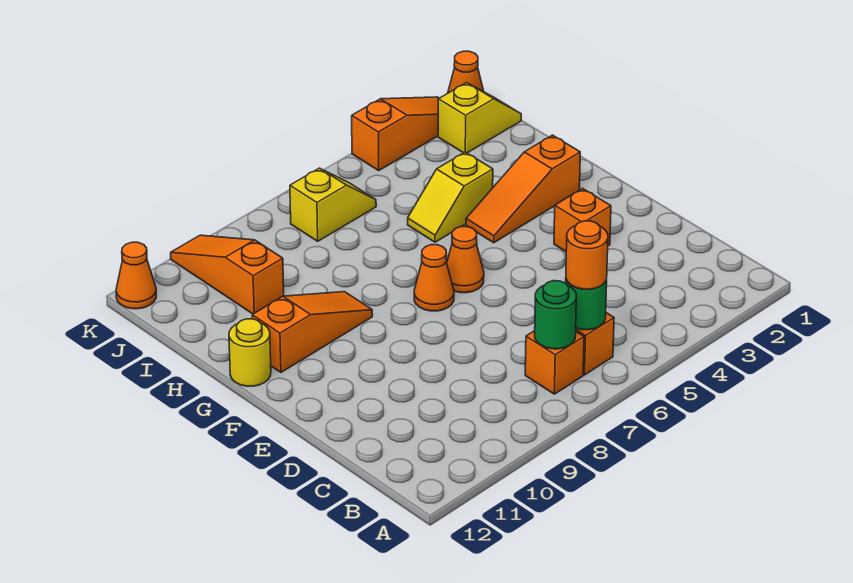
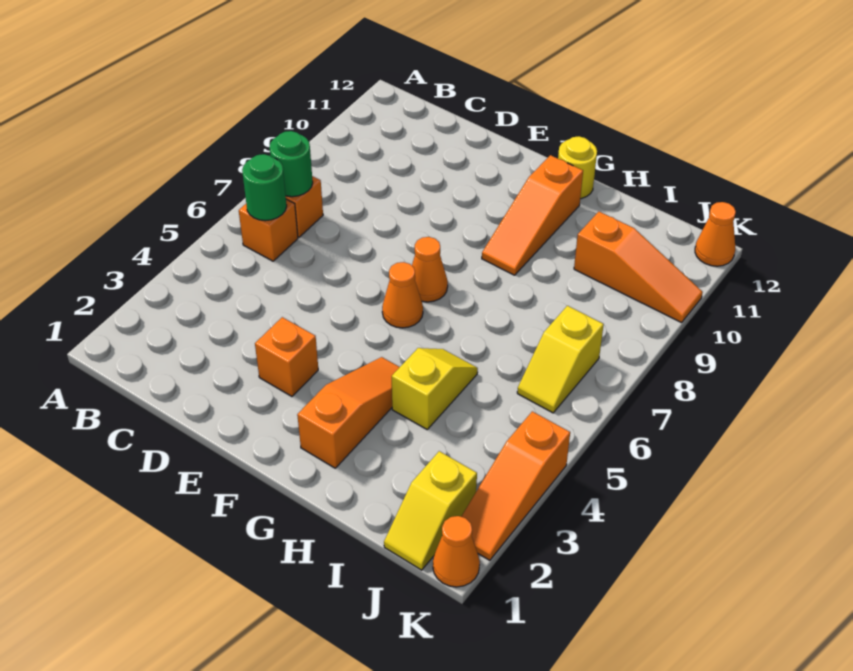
orange 1x1 round brick [566,221,608,289] -> none

